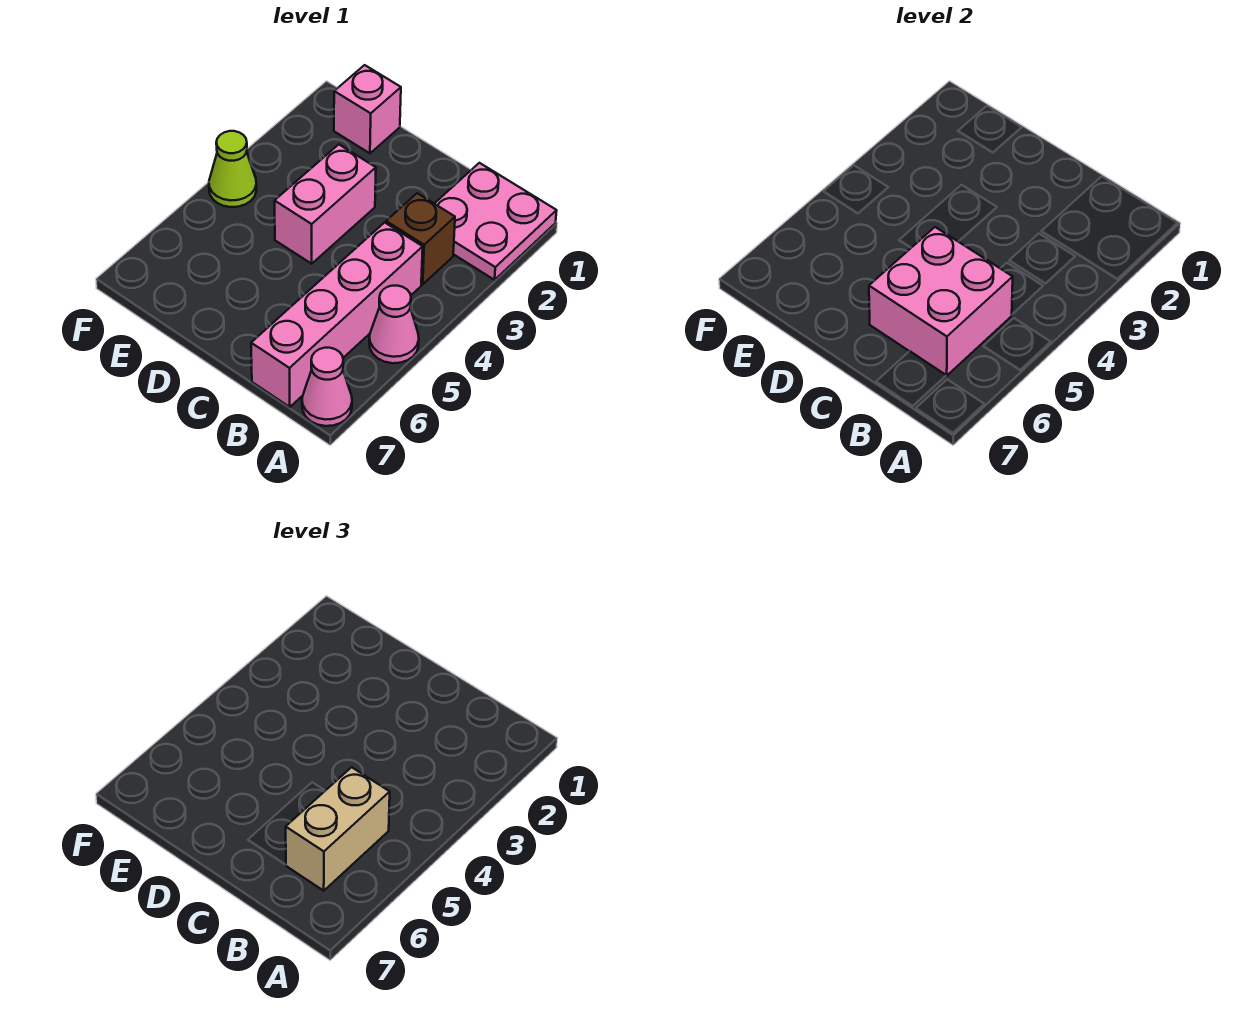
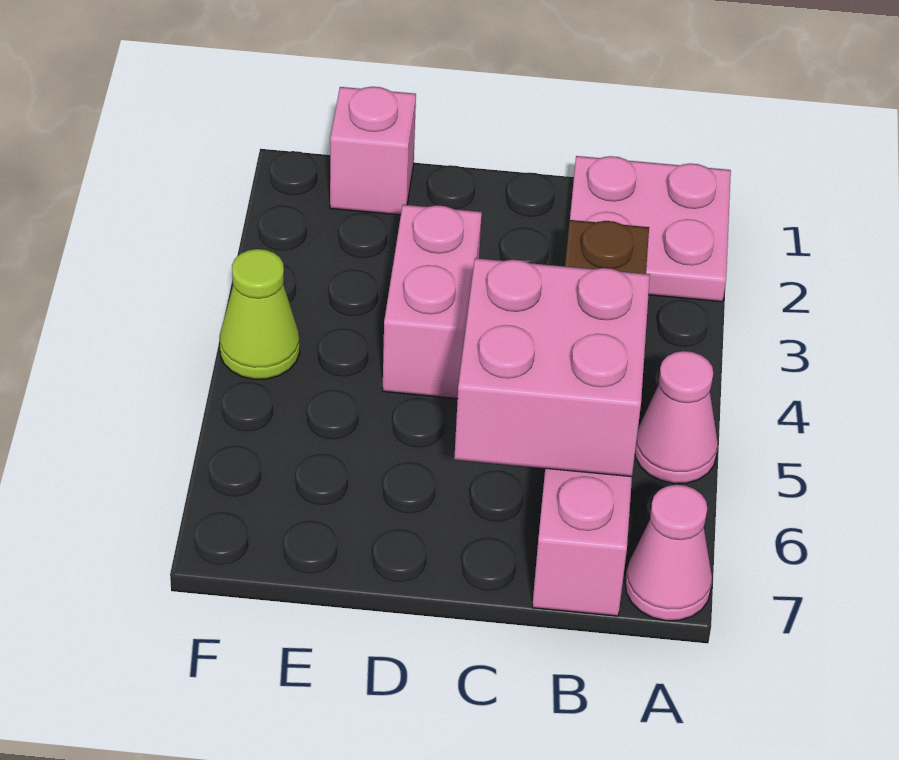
tan 1x2 brick [286,767,390,891] -> none

